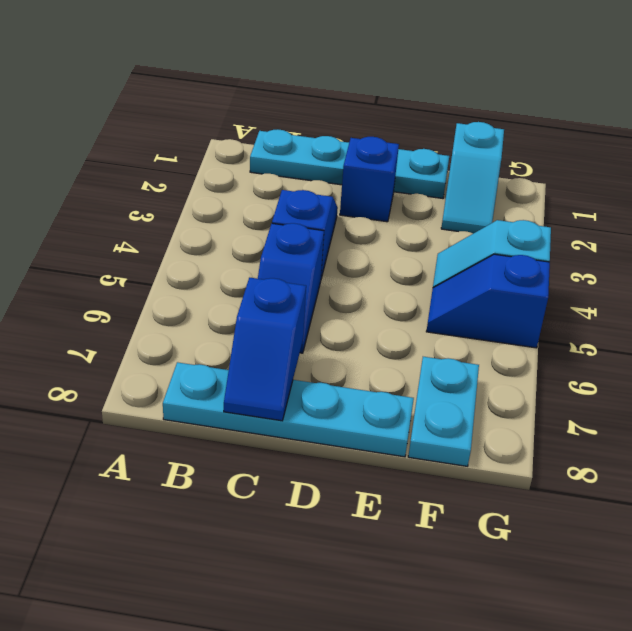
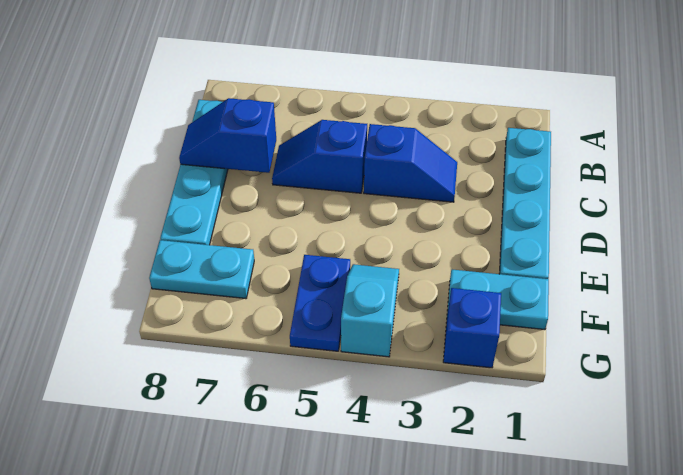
blue 1x1 brick [340,137,399,222] -> blue 1x1 brick moved to [443,288,501,368]
cyan 1x2 slope [441,122,504,233] -> cyan 1x2 plate [447,270,549,330]
blue 1x2 slope [426,254,550,348] -> blue 1x2 plate [290,255,350,351]

